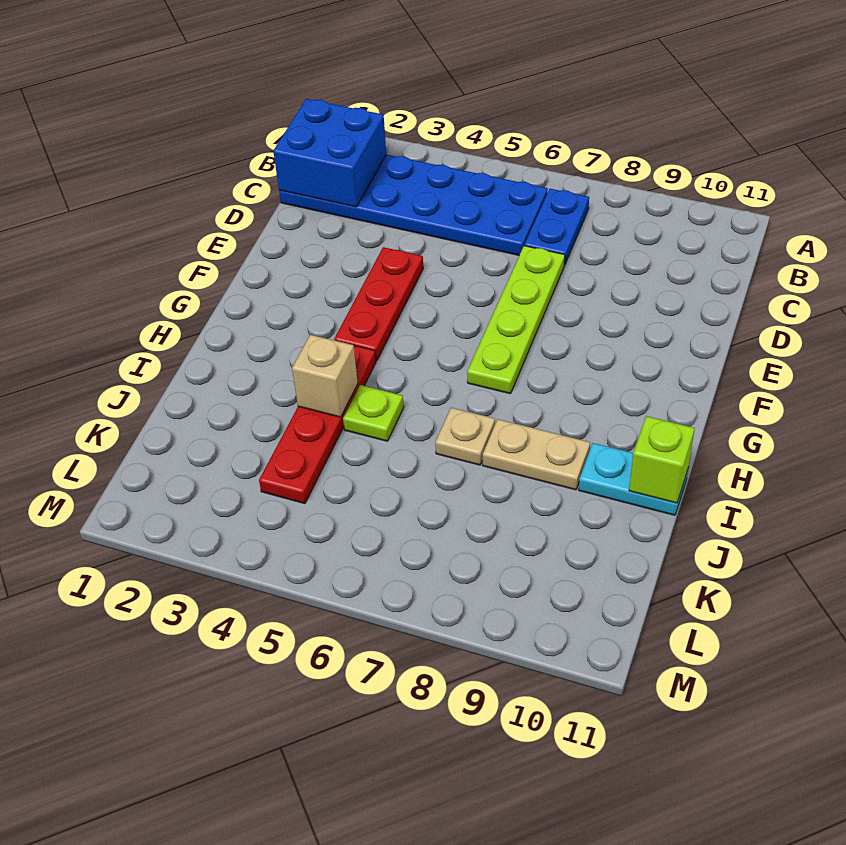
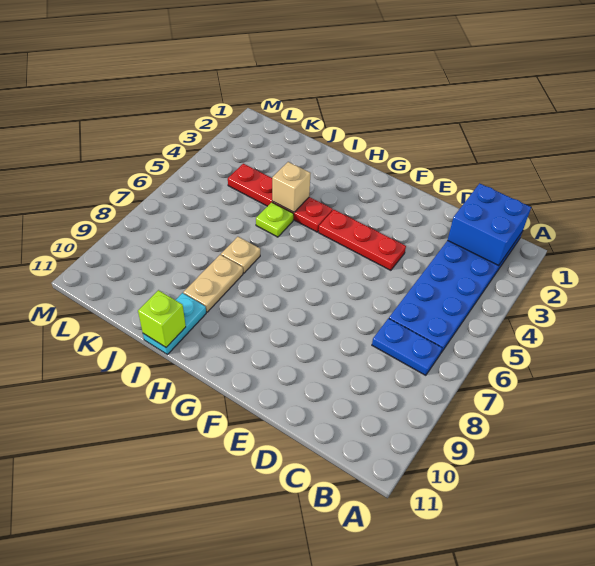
lime 1x4 plate [467,246,565,394] -> none

